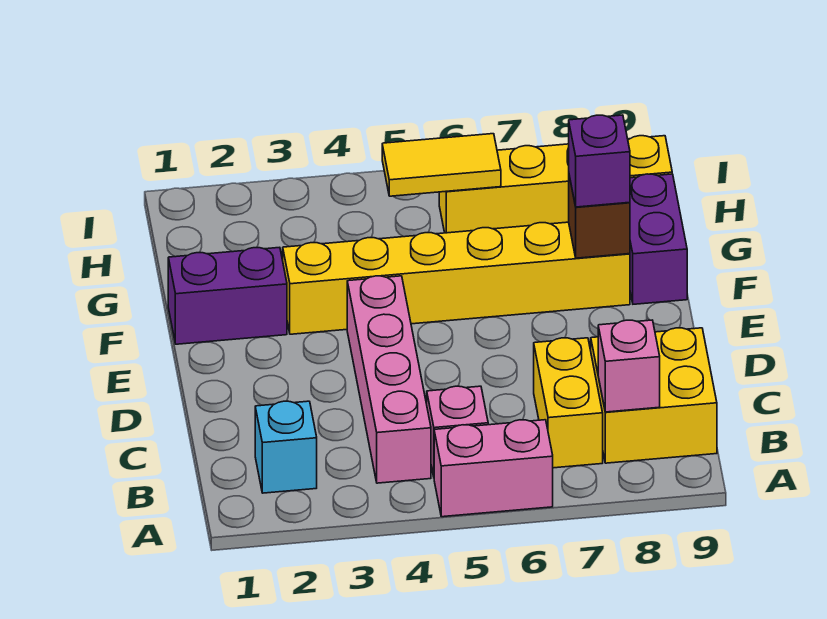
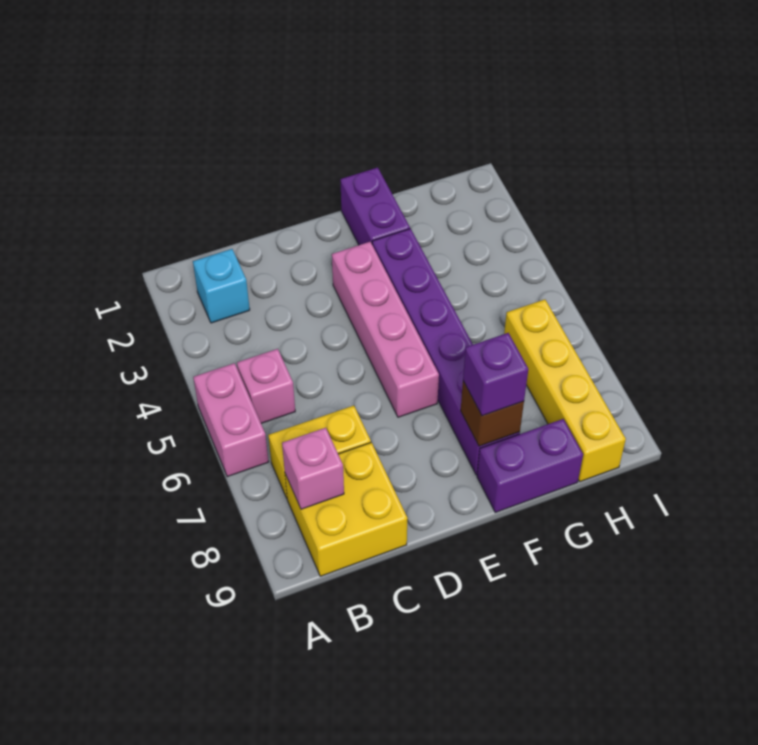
pink 1x4 brick [347,276,431,483] -> pink 1x4 brick turned to [332,242,439,417]
yellow 1x6 brick [283,222,630,334] -> purple 1x6 brick [372,229,520,475]
yellow 1x2 tile [382,134,501,196] -> none

